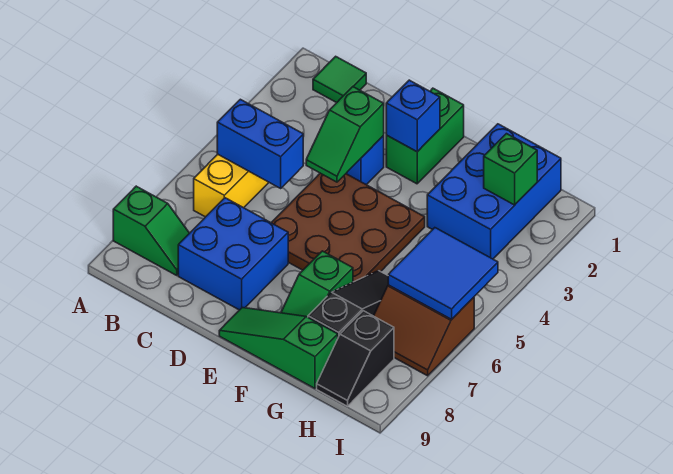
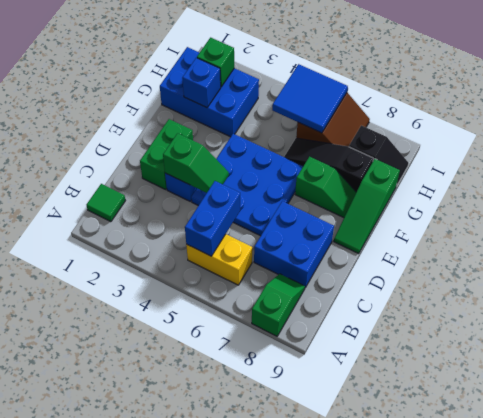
brown 3x3 plate [271,173,425,282] -> blue 3x3 plate [191,134,303,236]
green 1x2 brick [386,88,464,184] -> green 1x2 brick turned to [140,119,193,189]
blue 1x1 brick [386,80,440,152] -> blue 1x1 brick moved to [182,58,221,108]

